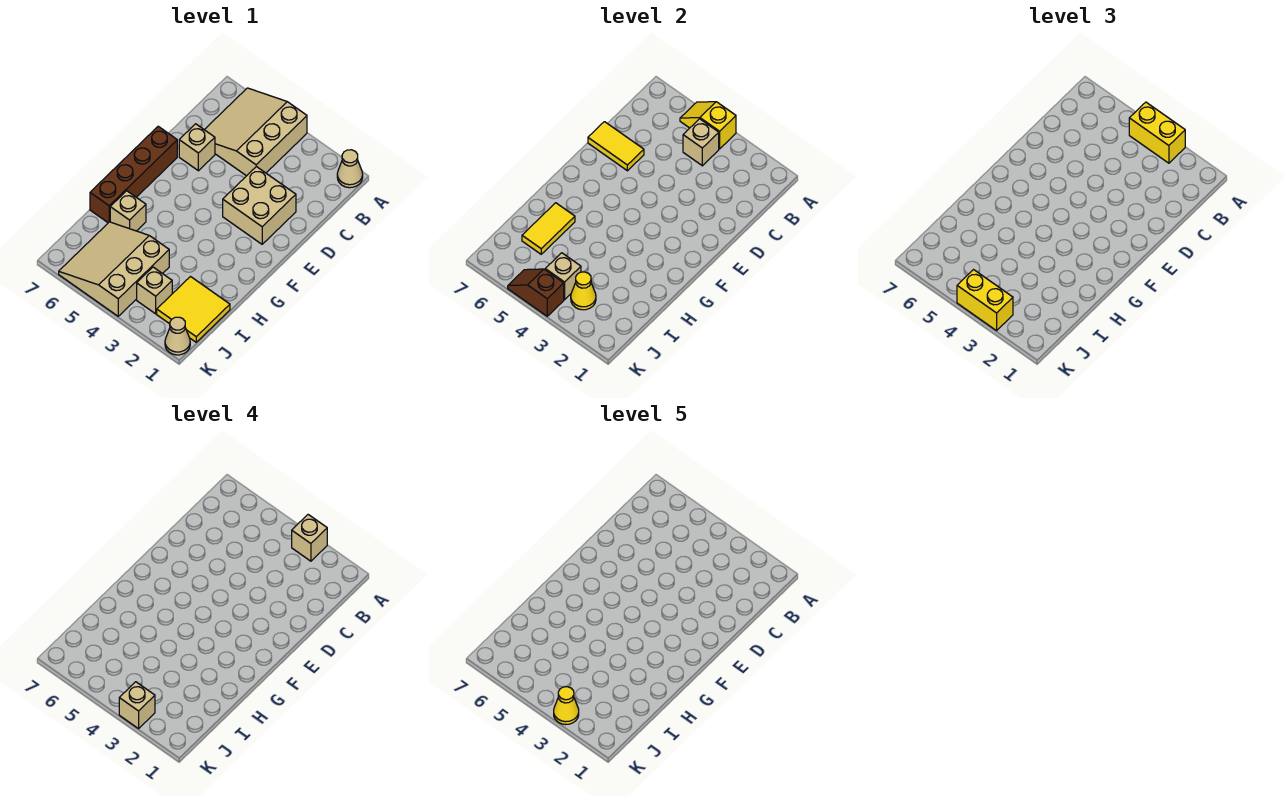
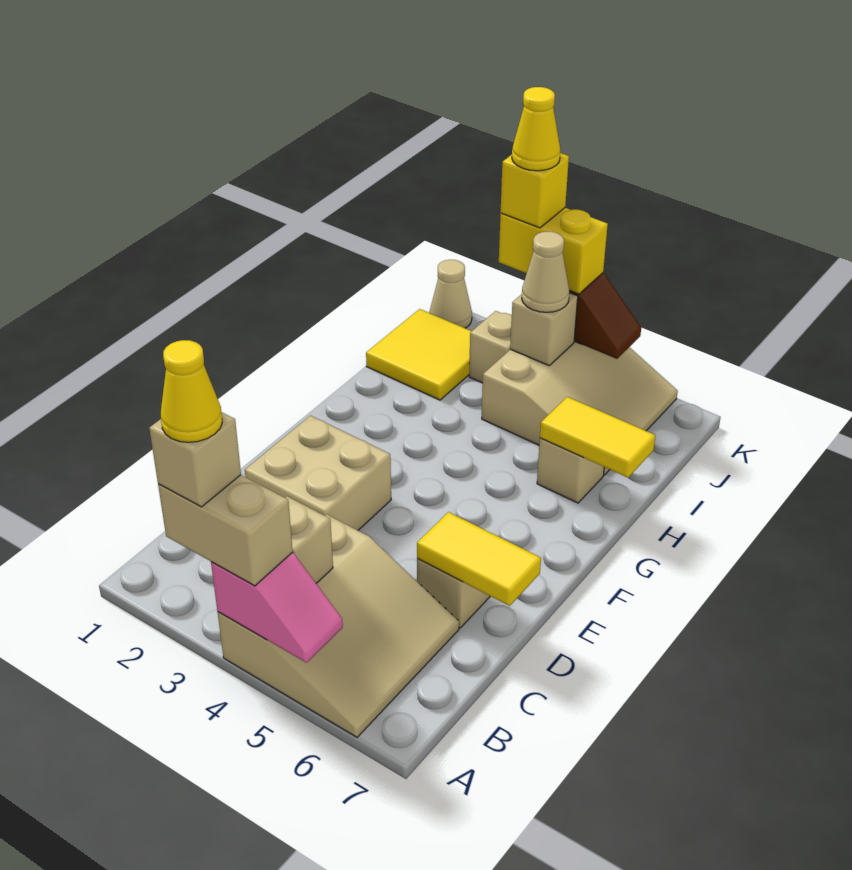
tan 1x1 cone [337,150,363,188] -> tan 1x1 cone moved to [522,231,569,312]
yellow 1x2 brick [1129,102,1185,163] -> tan 1x2 brick [158,475,293,586]
yellow 1x2 slope [680,102,736,149] -> pink 1x2 slope [211,553,343,663]
brown 1x4 brick [90,126,177,223] -> none
yellow 1x2 tile [522,203,575,254] -> yellow 1x2 tile turned to [540,397,655,478]
yellow 1x1 cone [571,272,596,310] -> yellow 1x1 cone moved to [161,340,222,442]
tan 1x1 brick [119,682,155,729] -> yellow 1x1 brick [501,153,569,228]

